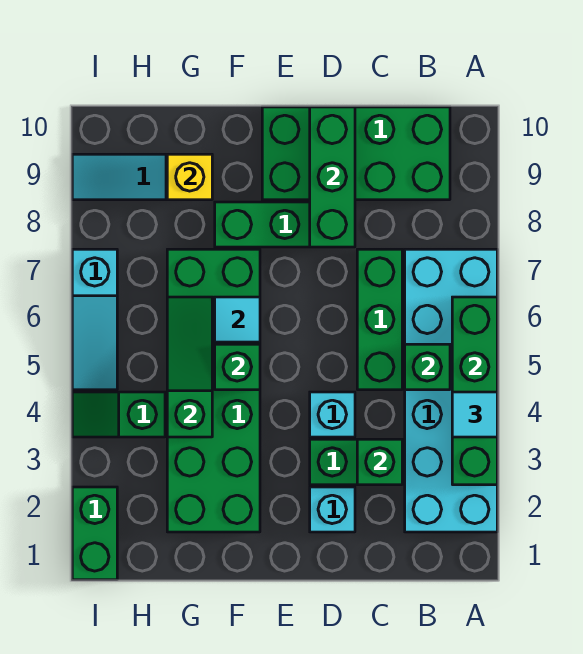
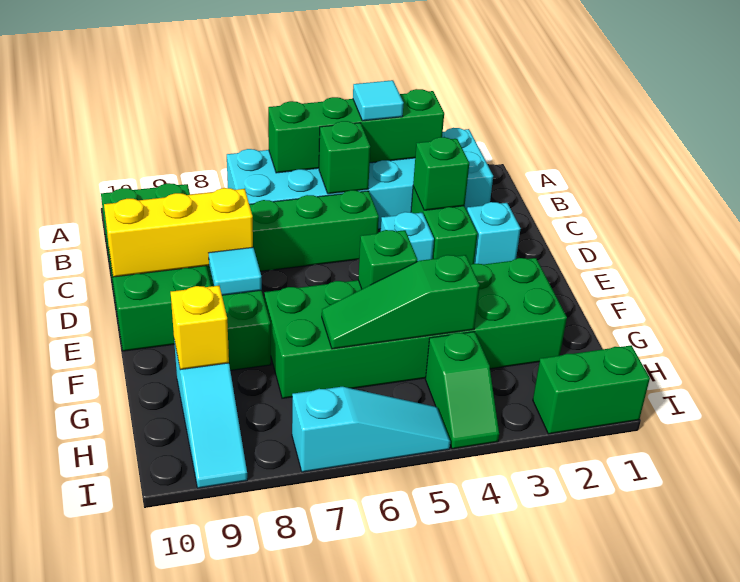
green 1x3 brick [310,107,355,247] -> yellow 1x3 brick [104,188,253,277]
cyan 1x1 tile [215,297,260,342] -> cyan 1x1 tile moved to [209,247,262,295]

